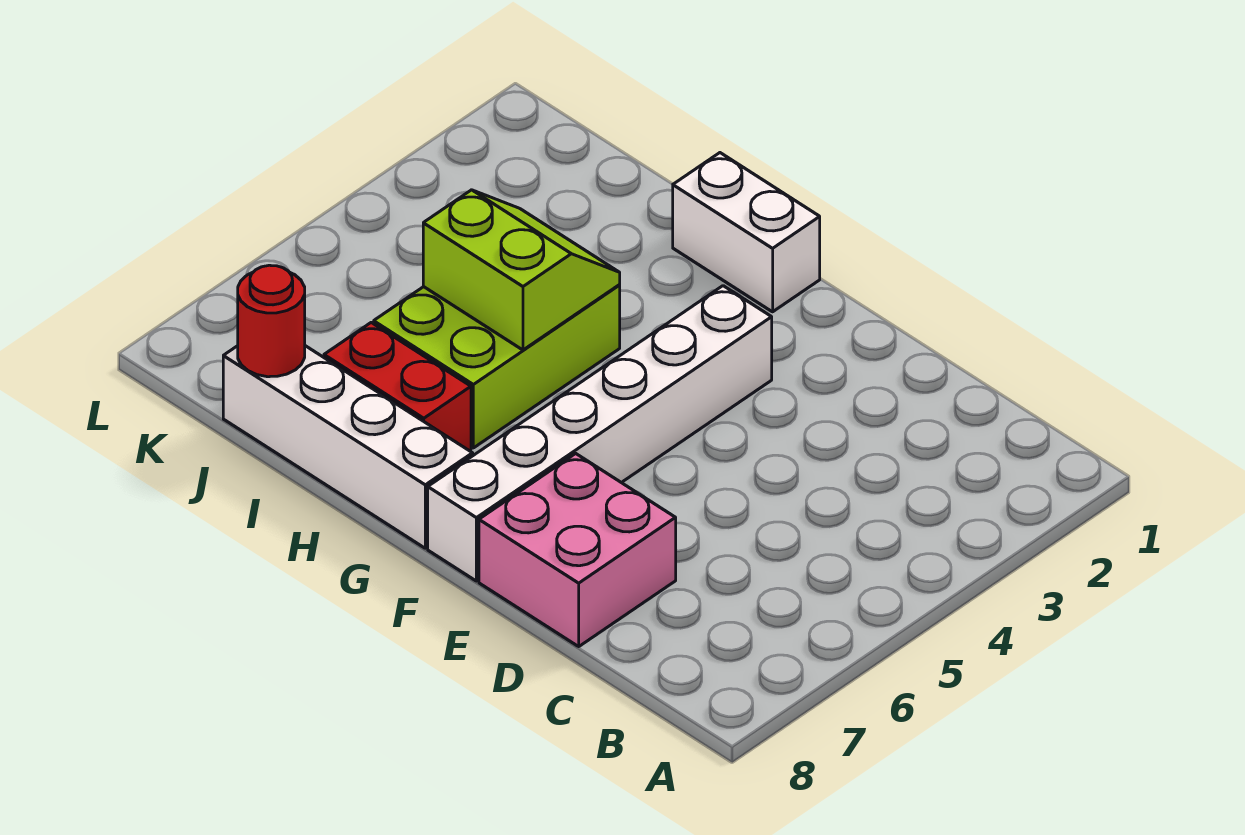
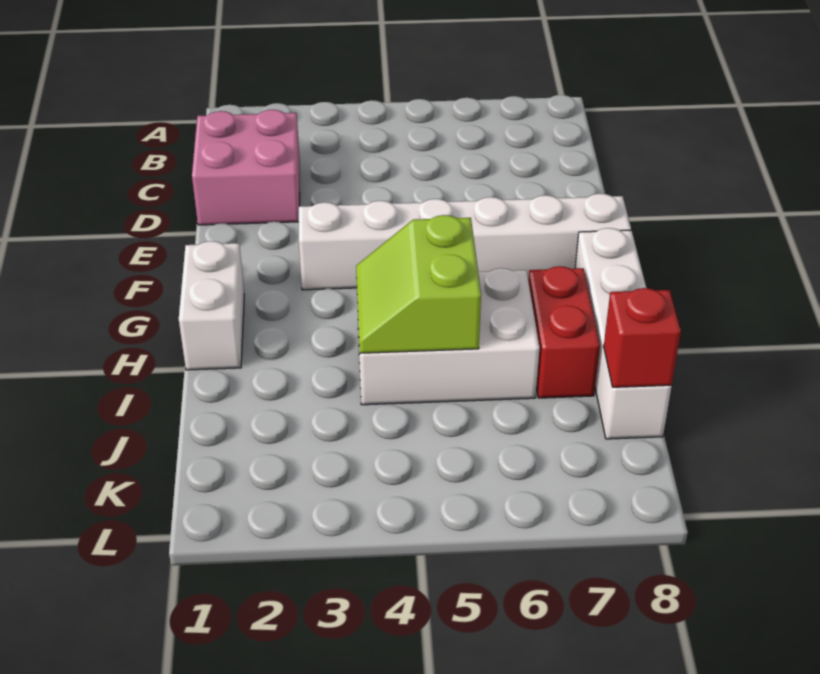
pink 2x2 brick [479,454,676,646] -> pink 2x2 brick moved to [192,110,300,225]
lime 2x3 brick [374,285,620,448] -> white 2x3 brick [357,268,540,405]
red 1x1 round brick [238,265,305,377] -> red 1x1 brick [604,288,681,387]

